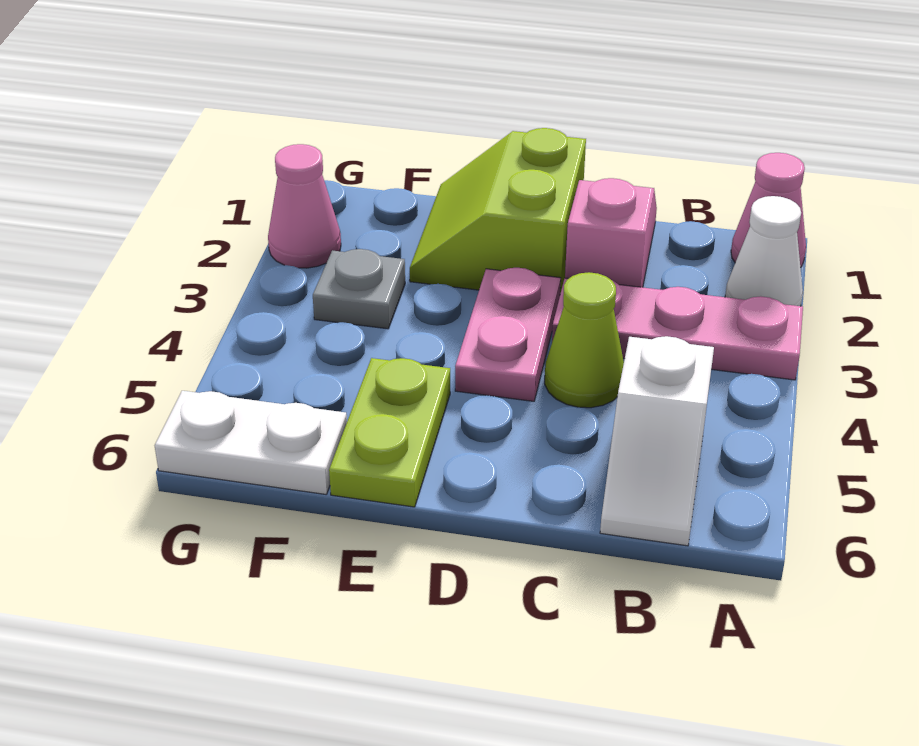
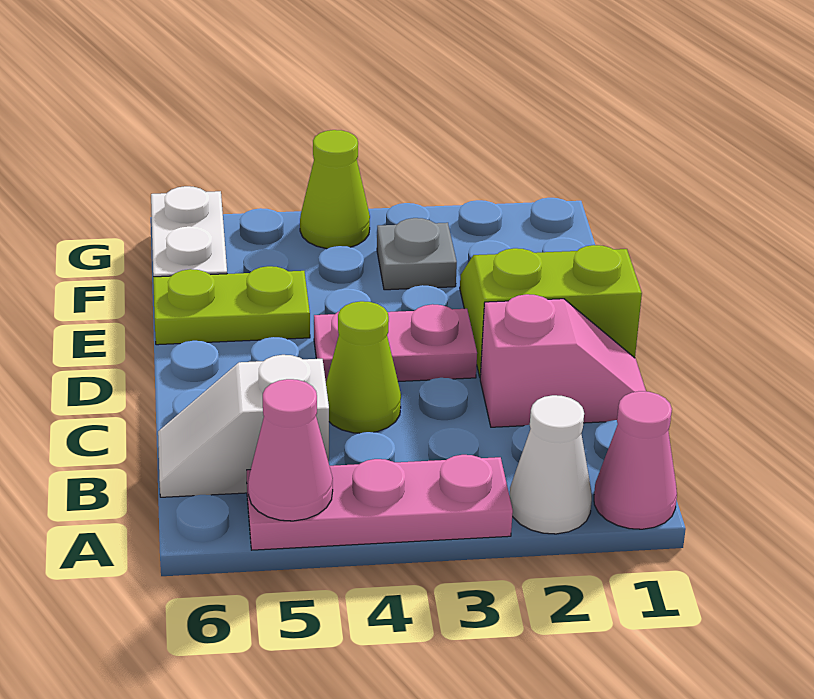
pink 1x3 plate [552,278,803,380] -> pink 1x3 plate turned to [247,455,513,550]
pink 1x1 cone [268,144,341,268] -> pink 1x1 cone moved to [248,379,333,521]
none -> lime 1x1 cone [300,130,370,249]

